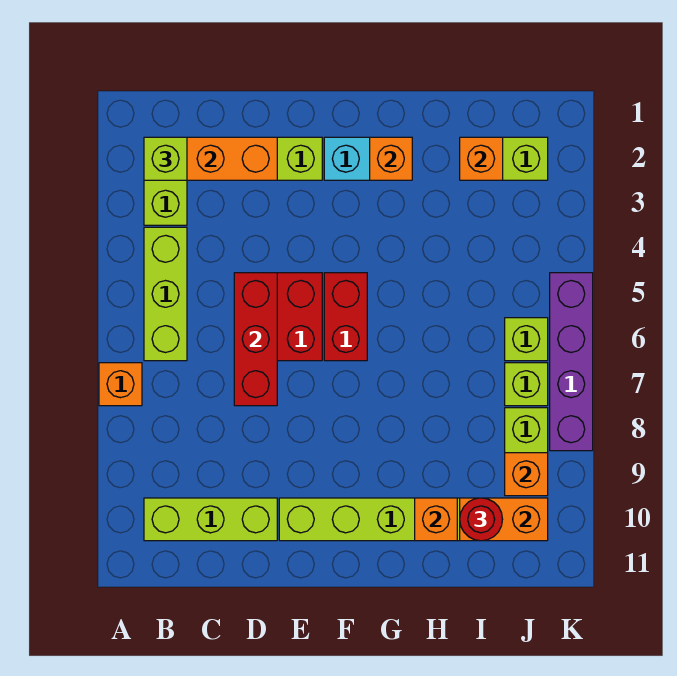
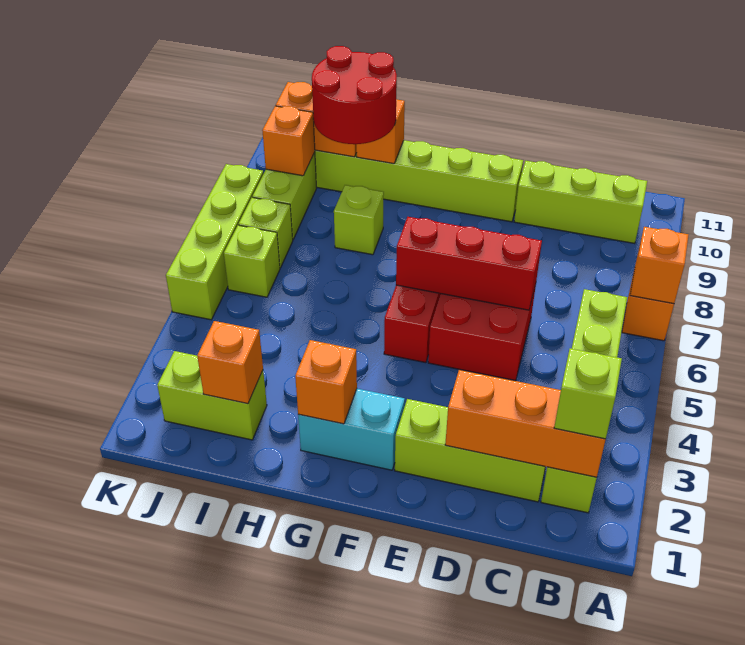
none -> orange 1x1 brick [630,227,688,304]
red 1x3 brick [234,273,277,406] -> red 1x3 brick turned to [396,217,542,310]
none -> lime 1x1 brick [334,185,384,255]
red 1x1 round brick [460,498,503,541] -> red 2x2 round brick [312,46,397,144]
purple 1x4 brick [550,273,593,451] -> lime 1x4 brick [166,164,264,320]

